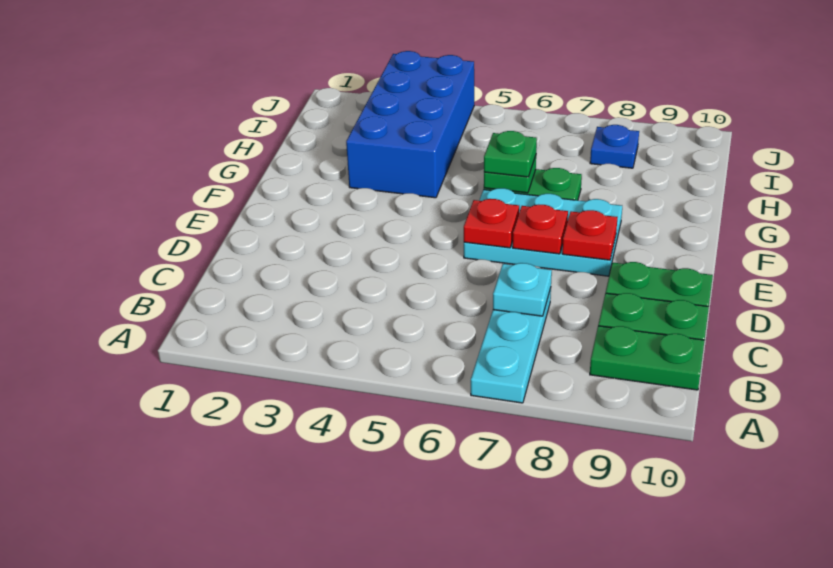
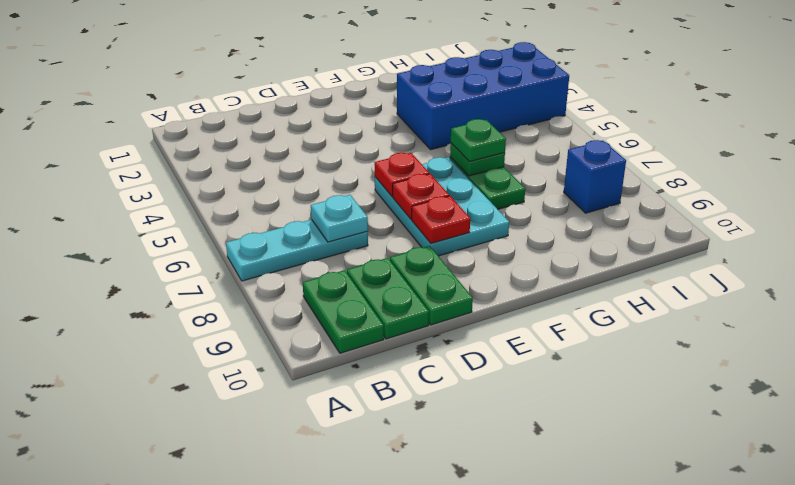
blue 1x1 plate [590,125,639,168] -> blue 1x1 brick [564,140,626,213]

